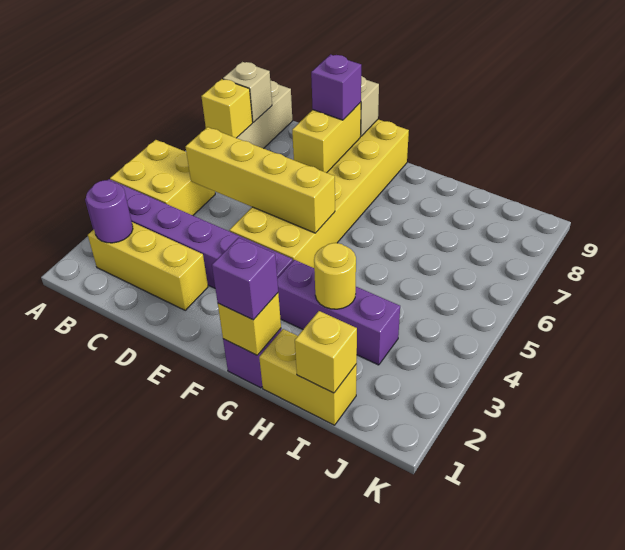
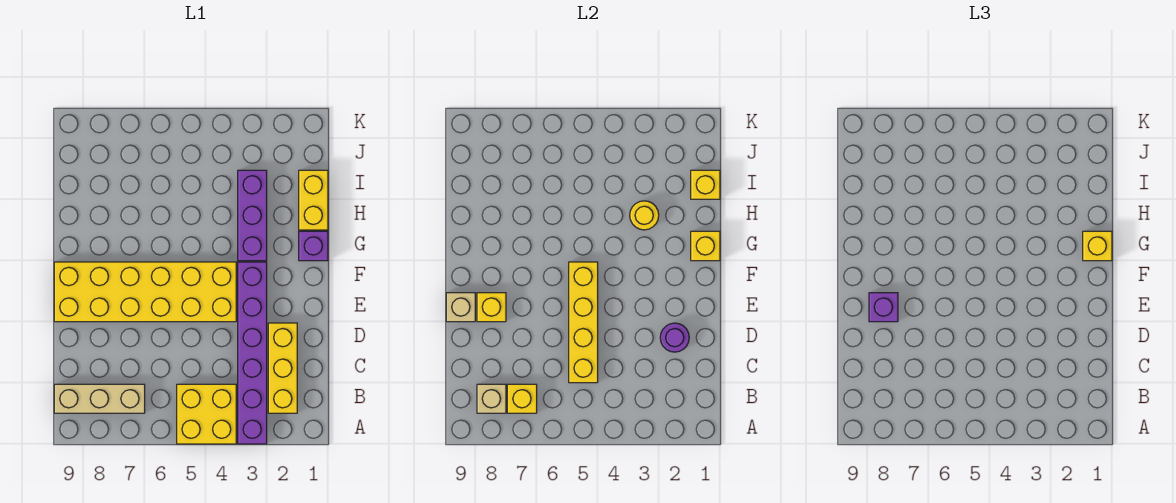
purple 1x1 round brick [86,180,133,243] -> purple 1x1 round brick moved to [660,323,689,352]
yellow 1x2 brick [292,102,361,173] -> yellow 1x1 brick [477,293,506,322]
purple 1x1 brick [212,237,278,320] -> yellow 1x1 brick [1083,231,1112,261]

